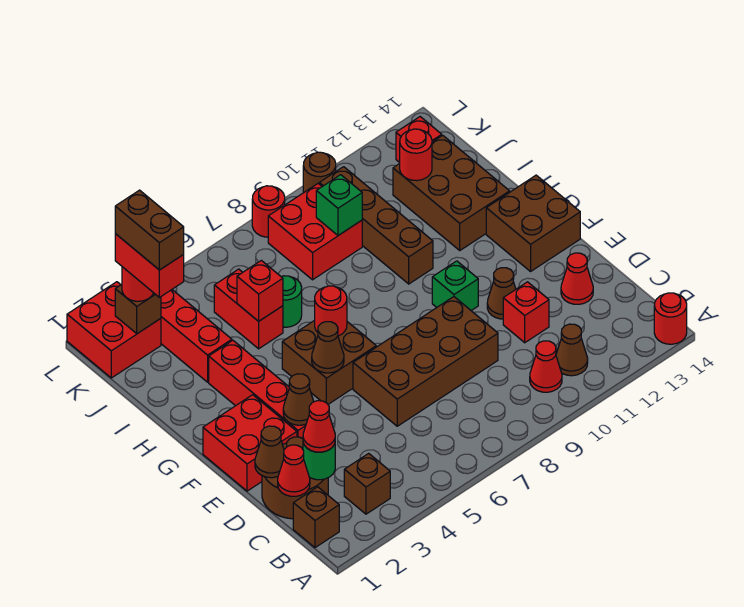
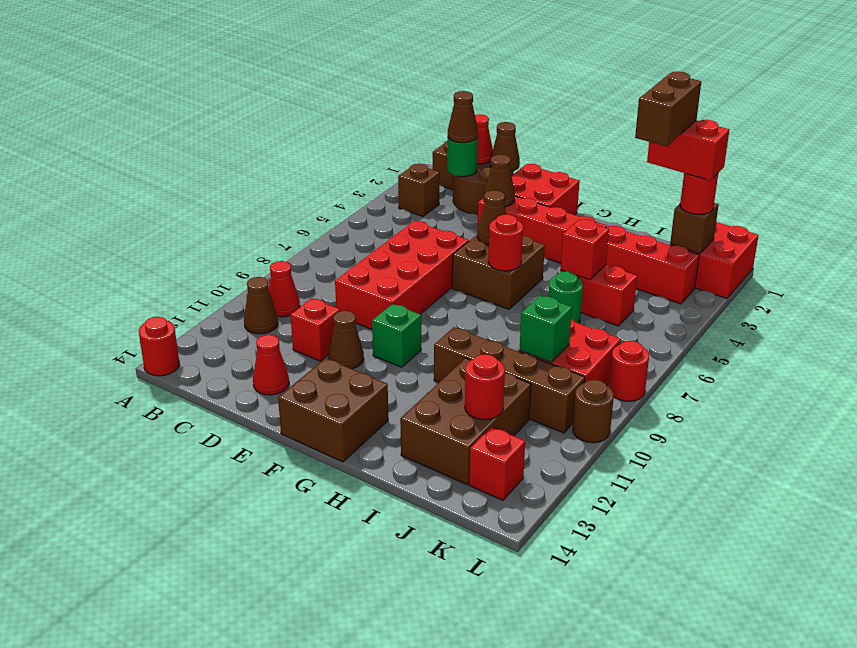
red 1x1 cone [303,401,335,452] -> brown 1x1 cone [448,91,478,143]
brown 2x4 brick [353,297,498,426] -> red 2x4 brick [335,221,469,329]
brown 2x3 brick [393,135,510,250] -> brown 2x3 brick turned to [400,358,531,485]
brown 1x2 brick [115,190,184,270] -> brown 1x2 brick turned to [635,72,701,147]

